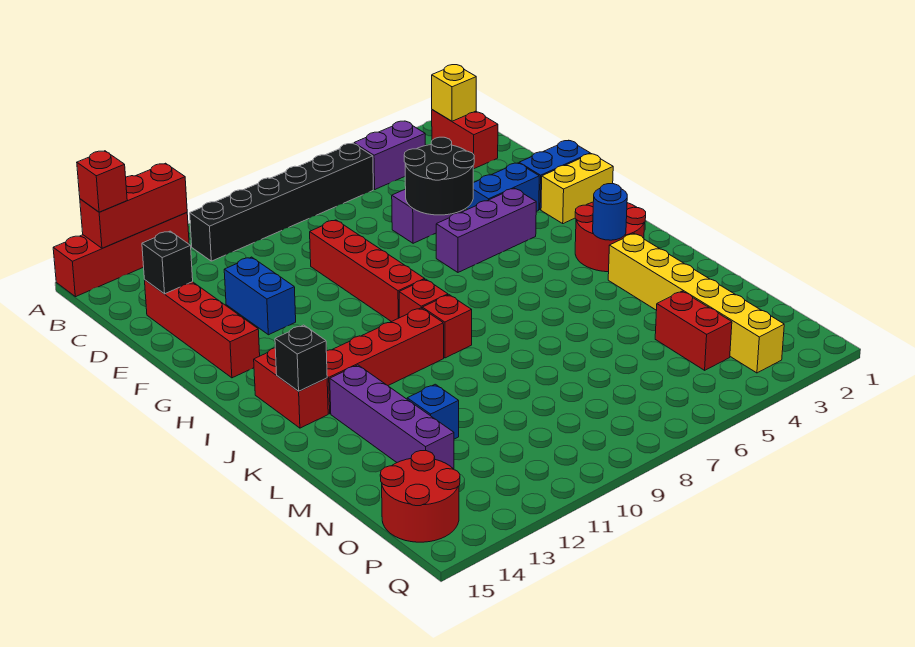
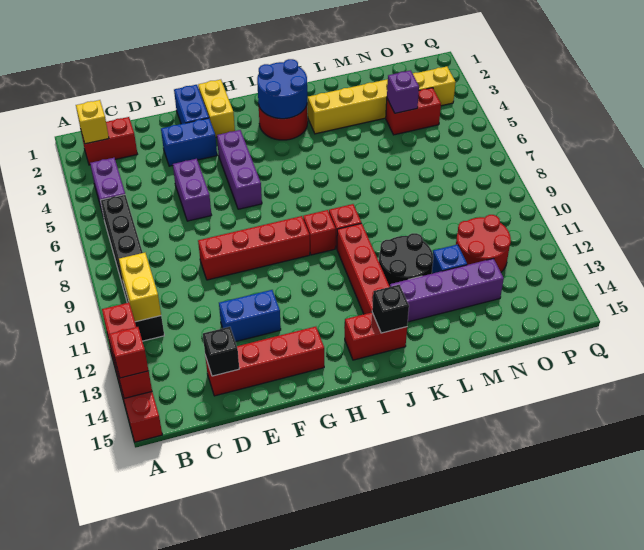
none -> yellow 1x2 brick [119,253,161,322]
black 2x2 round brick [404,137,474,215] -> black 2x2 round brick moved to [379,233,433,286]
blue 1x2 brick [467,163,539,211] -> blue 1x2 brick turned to [161,118,217,166]
blue 1x1 round brick [593,184,627,240] -> blue 2x2 round brick [257,59,307,119]
none -> purple 1x1 brick [387,70,419,113]
red 2x2 round brick [380,451,460,542] -> red 2x2 round brick moved to [456,215,511,272]

